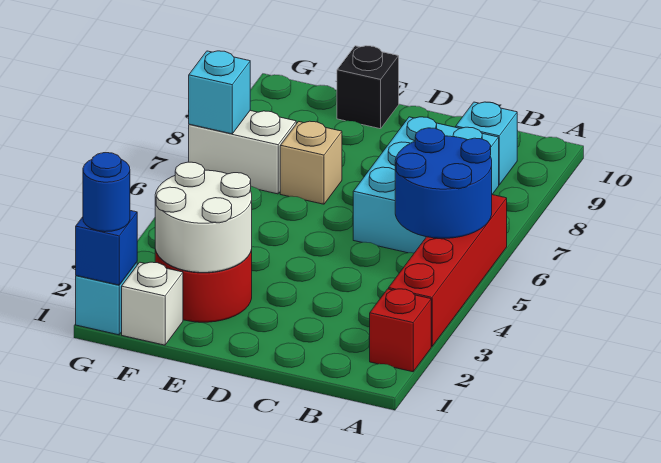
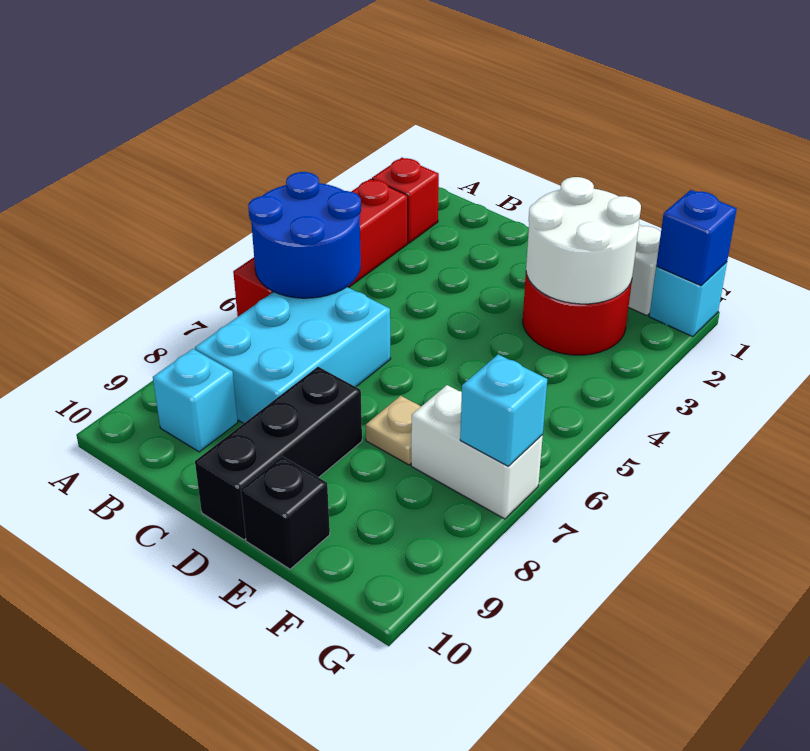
none -> black 1x3 brick [195,367,362,540]
tan 1x1 brick [280,121,342,204] -> tan 1x1 plate [366,396,421,465]
blue 1x1 round brick [83,153,130,232] -> none

